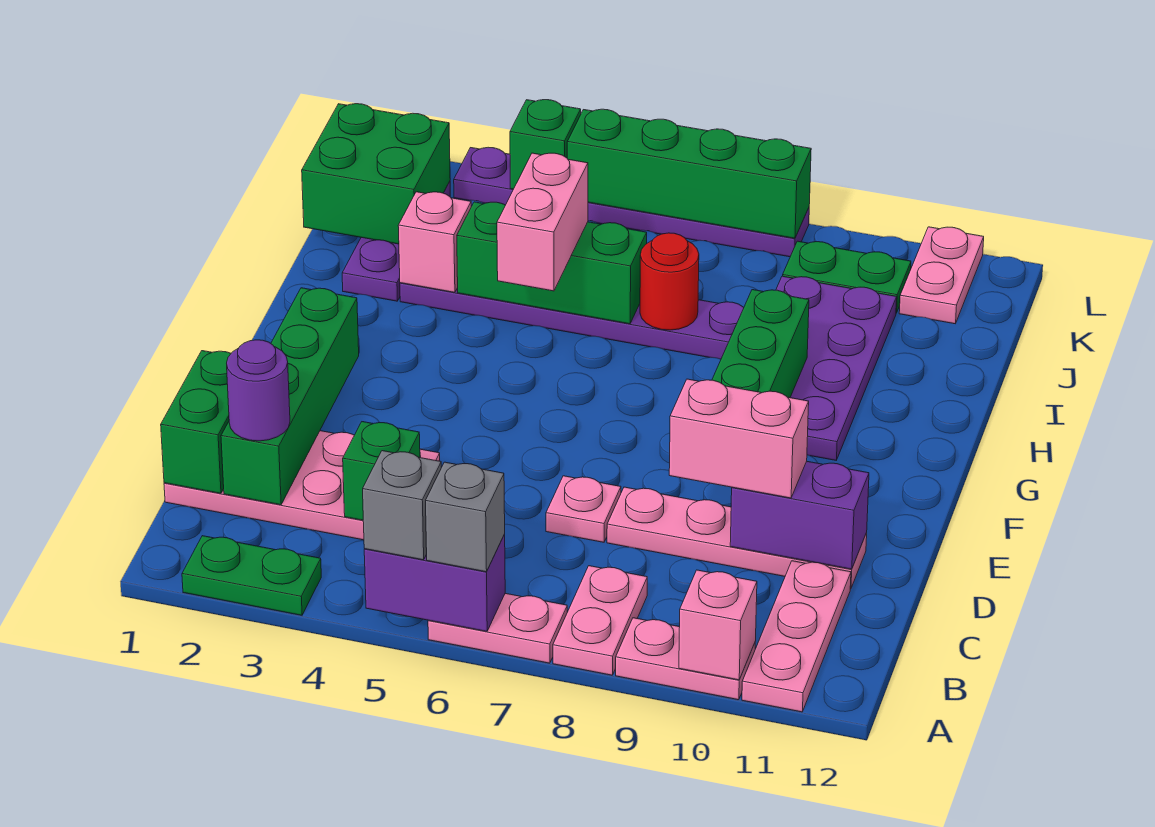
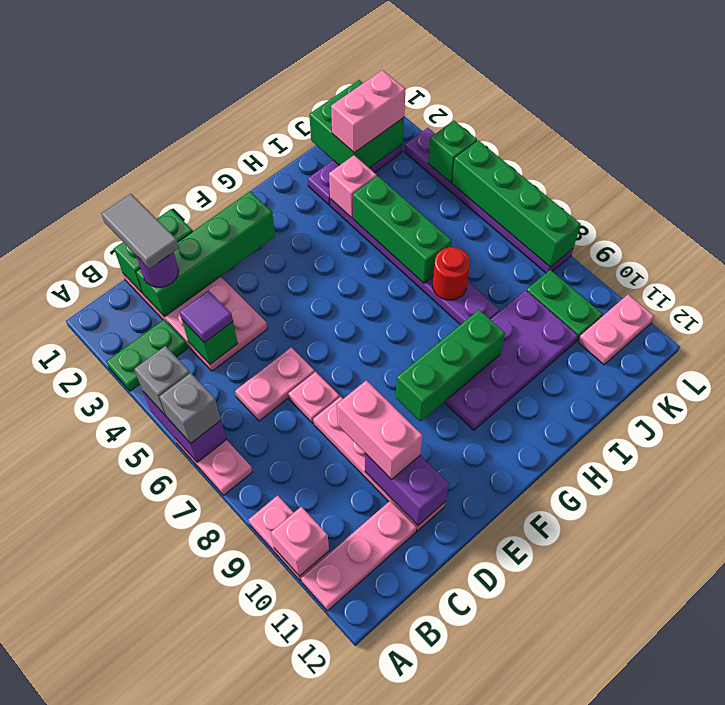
green 1x2 plate [182,536,321,615] -> green 1x2 plate turned to [106,319,188,391]
pink 1x2 plate [553,566,647,675] -> pink 1x2 plate moved to [235,347,314,421]
none -> grey 1x2 tile [101,194,179,269]
none -> purple 1x1 tile [180,290,233,343]
pink 1x2 brick [497,153,588,291] -> pink 1x2 brick moved to [331,70,406,153]

